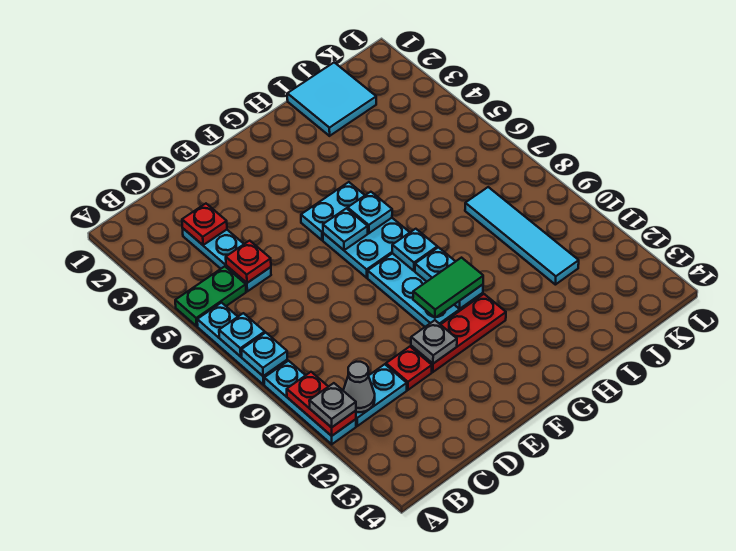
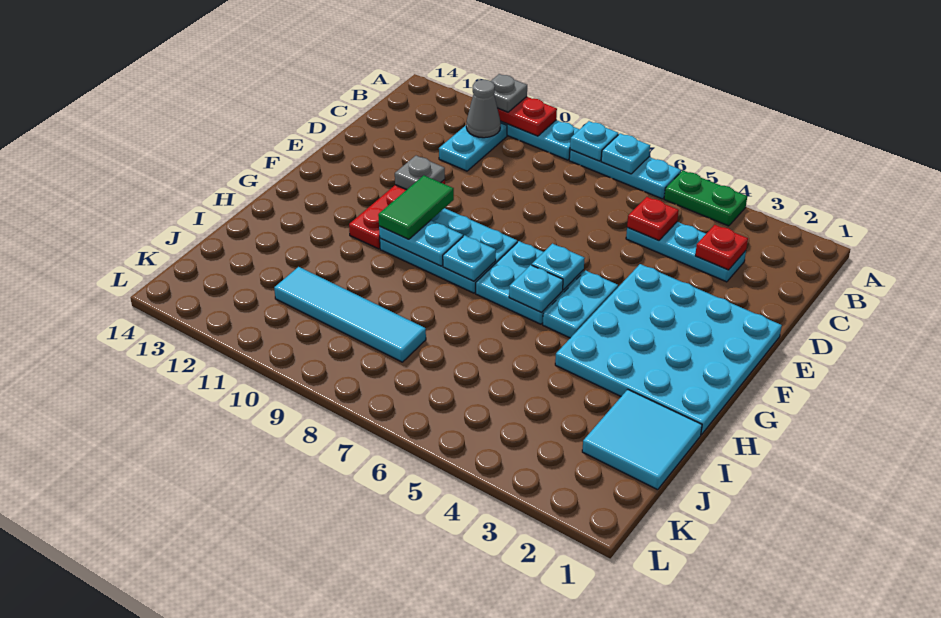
green 1x2 plate [175,266,246,326] -> green 1x2 plate turned to [664,171,747,226]
red 1x1 plate [386,347,432,390] -> none
none -> cyan 4x4 plate [555,264,782,435]

